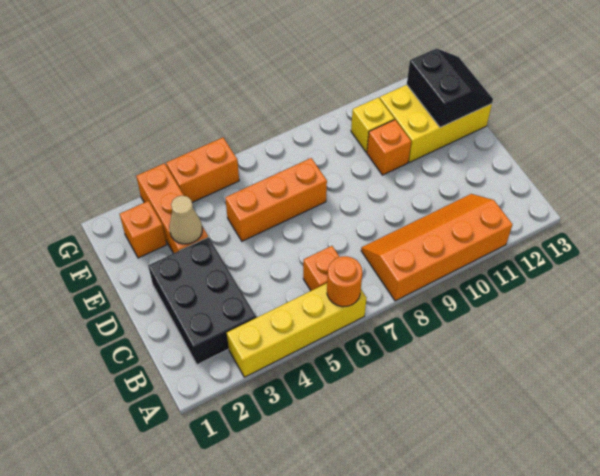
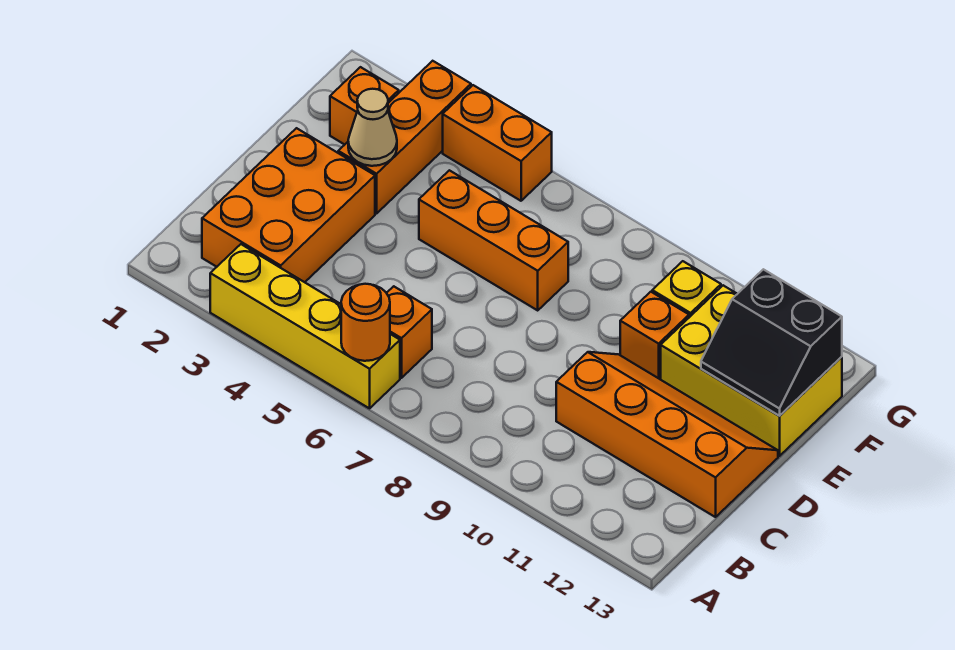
orange 2x4 slope [361,194,513,301] -> orange 2x4 slope moved to [556,352,778,517]
black 2x3 brick [148,237,256,365] -> orange 2x3 brick [202,128,375,282]
black 2x2 slope [407,48,493,127] -> black 2x2 slope turned to [701,269,842,416]

